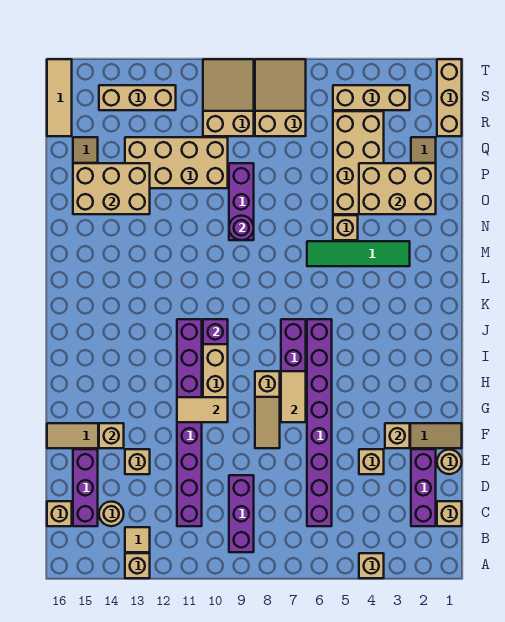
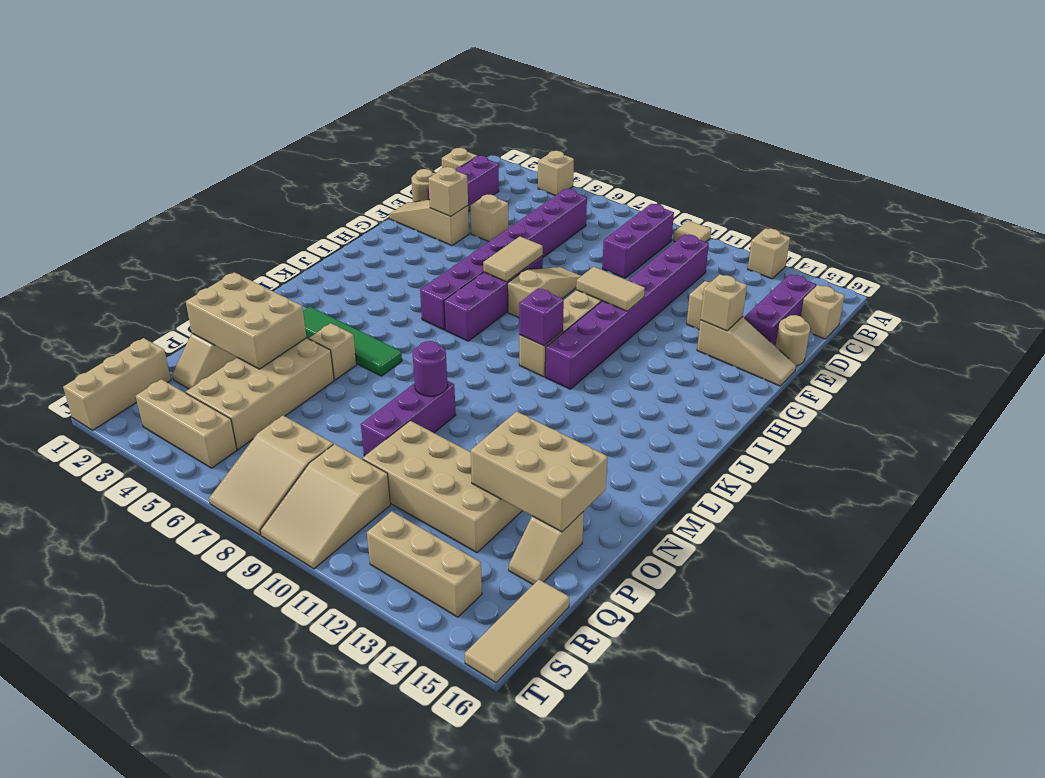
tan 1x1 tile [125,527,150,552] -> tan 1x1 tile moved to [673,220,711,242]
tan 1x1 round brick [99,502,124,526] -> tan 1x1 round brick moved to [776,315,810,366]

